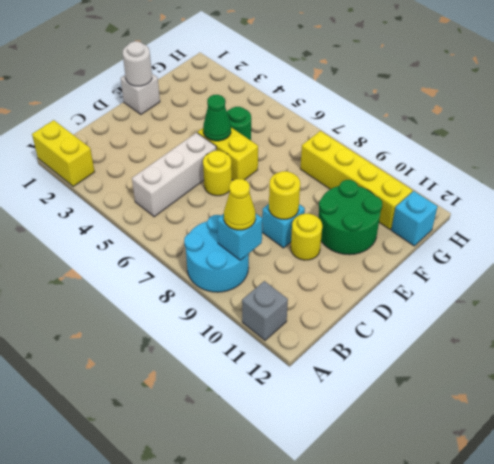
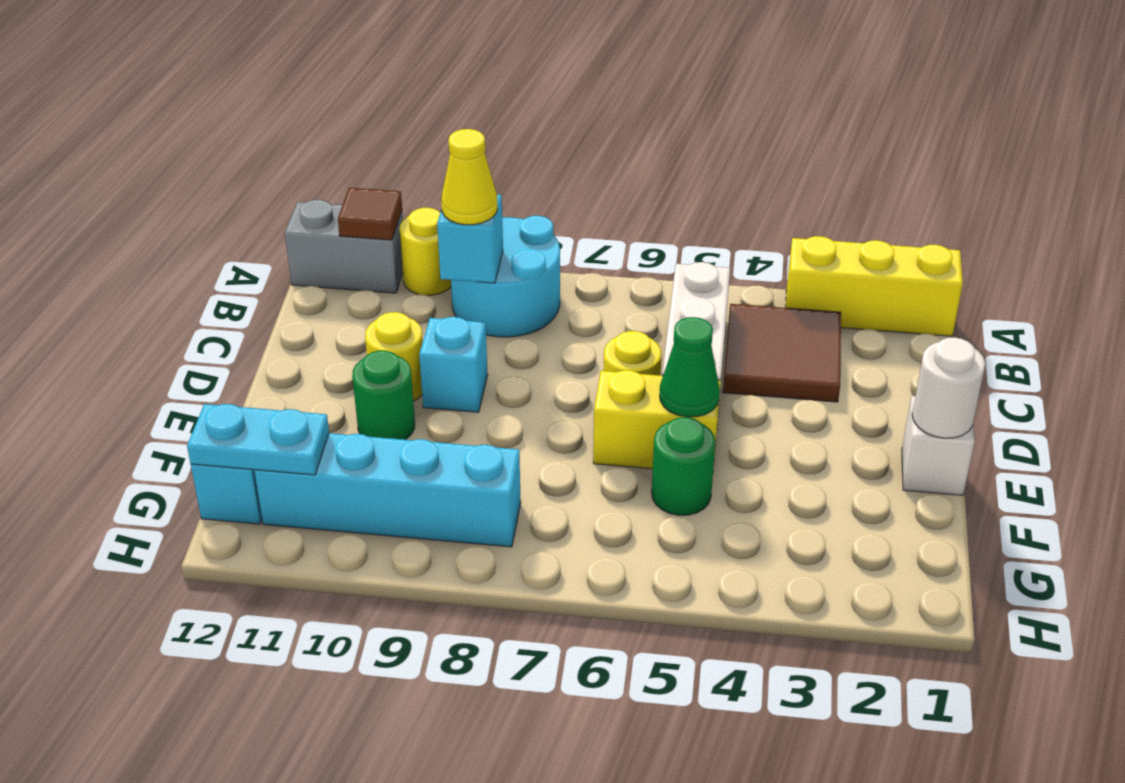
yellow 1x2 brick [32,120,95,186] -> yellow 1x3 brick [786,236,963,336]
grey 1x1 brick [242,281,288,340] -> grey 1x2 brick [285,200,403,293]
none -> brown 1x1 tile [338,188,402,240]
none -> brown 2x2 tile [723,304,841,402]
yellow 1x1 round brick [269,171,300,219] -> yellow 1x1 round brick moved to [400,208,451,295]
green 2x2 round brick [319,180,382,255] -> green 1x1 round brick [352,351,415,440]
yellow 1x4 brick [300,131,412,229] -> cyan 1x4 brick [254,433,521,547]
none -> cyan 1x2 plate [187,404,329,475]

